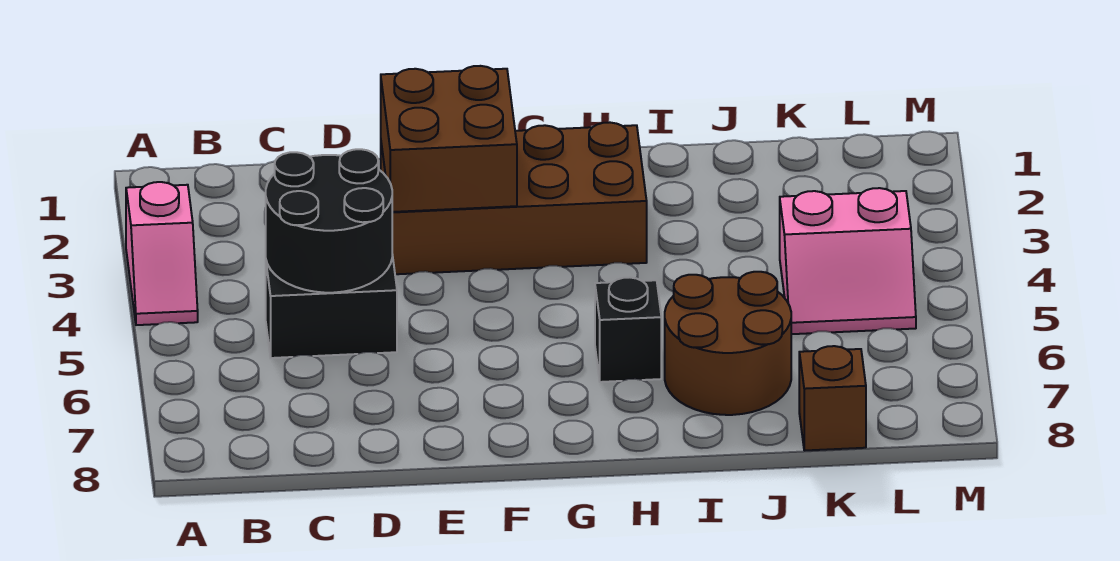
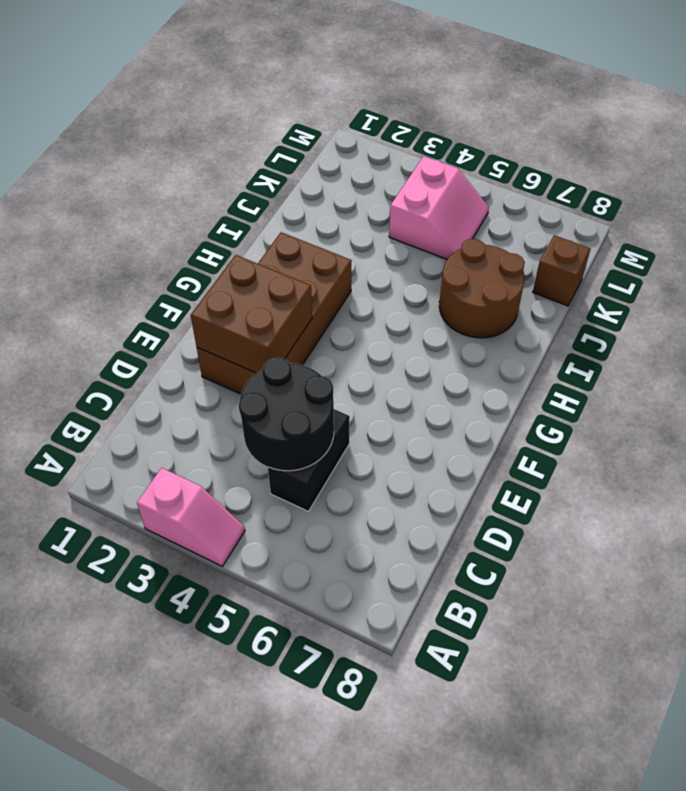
black 1x1 brick [595,278,661,382] -> none

